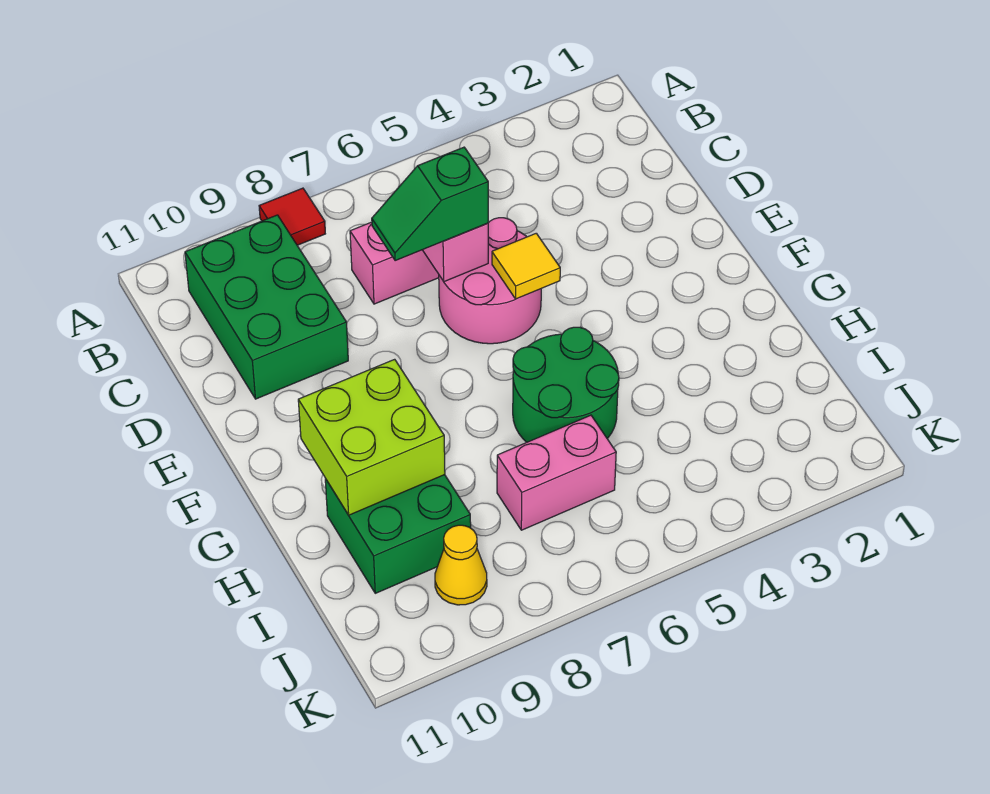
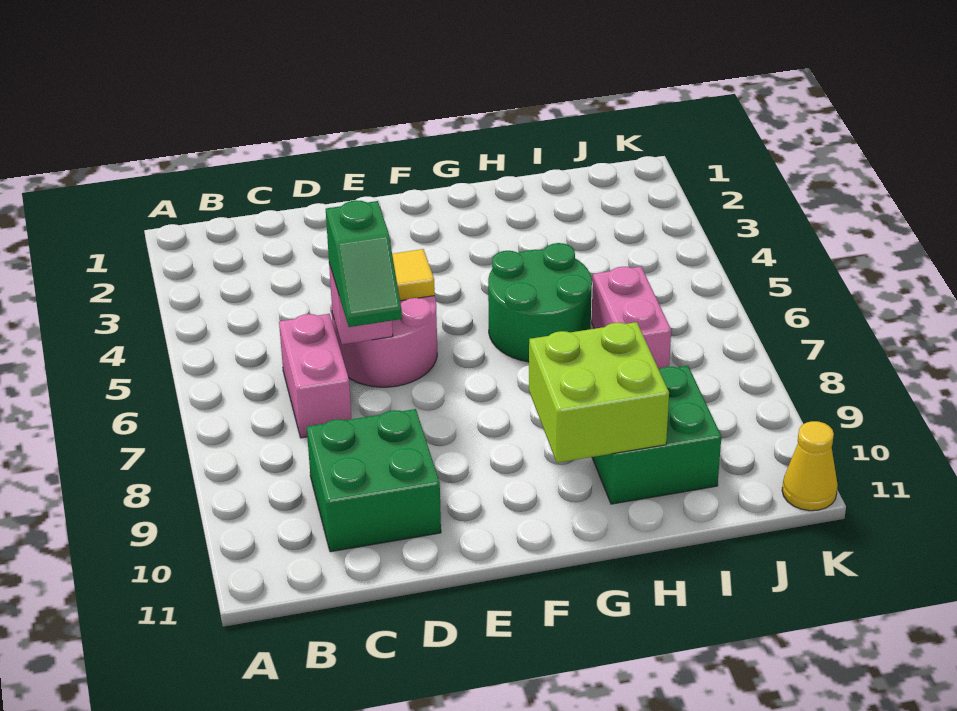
red 1x1 tile [259,188,325,245] -> none
green 2x3 brick [185,215,348,399] -> green 2x2 brick [307,409,441,552]
yellow 1x1 cone [435,525,487,605] -> yellow 1x1 cone moved to [782,421,838,511]

